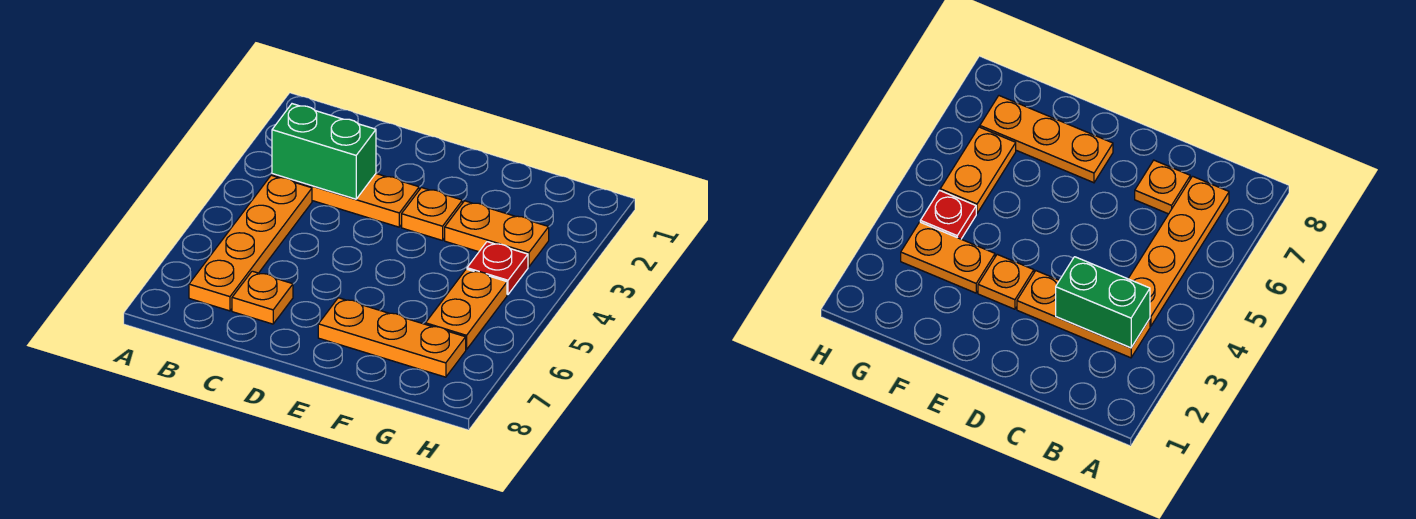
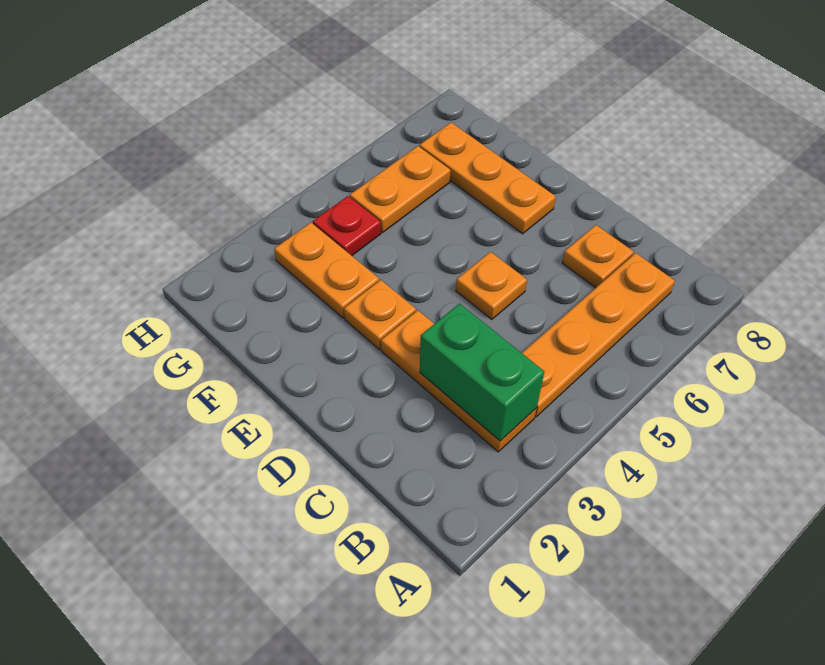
none -> orange 1x1 plate [456,252,527,319]

